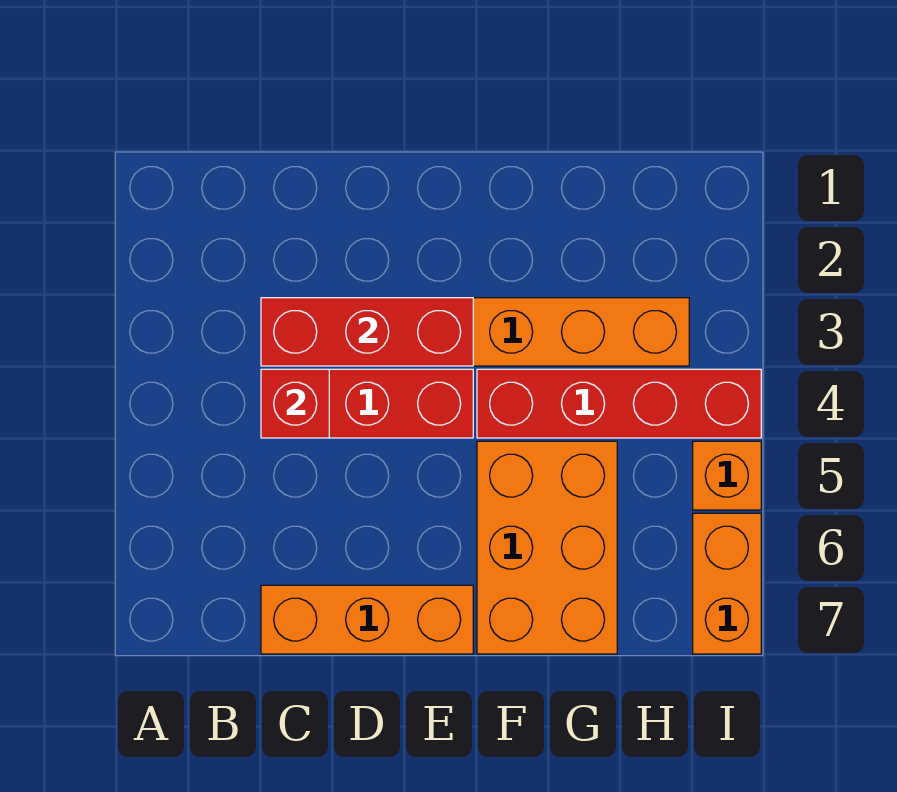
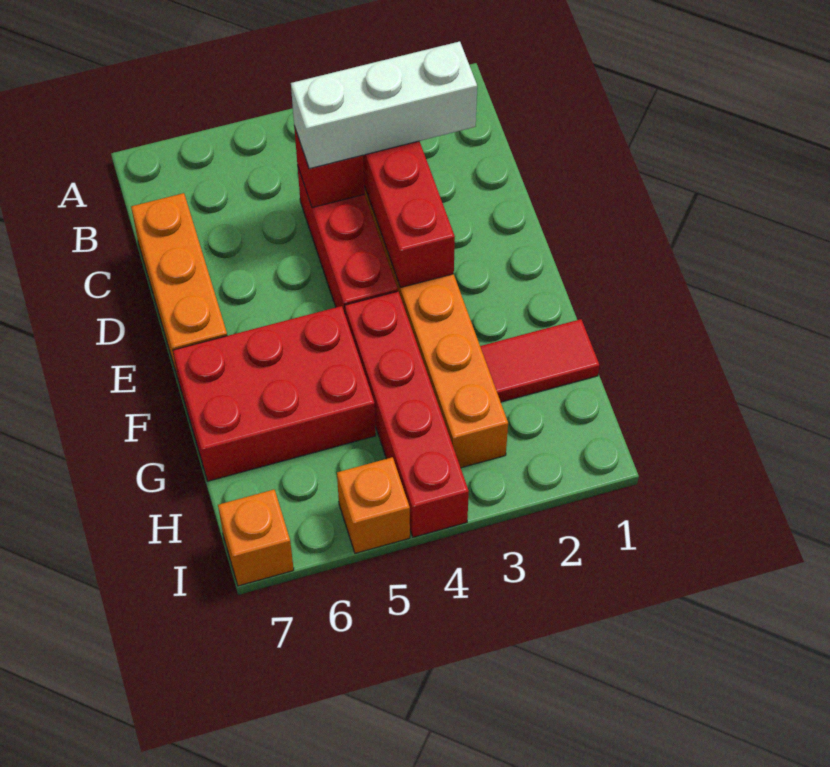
none -> white 1x3 brick [291,41,477,169]
orange 2x3 brick [477,441,617,654] -> red 2x3 brick [173,306,376,481]
none -> red 1x2 tile [480,319,599,402]
orange 1x2 brick [693,513,761,654] -> orange 1x1 brick [218,490,294,586]

